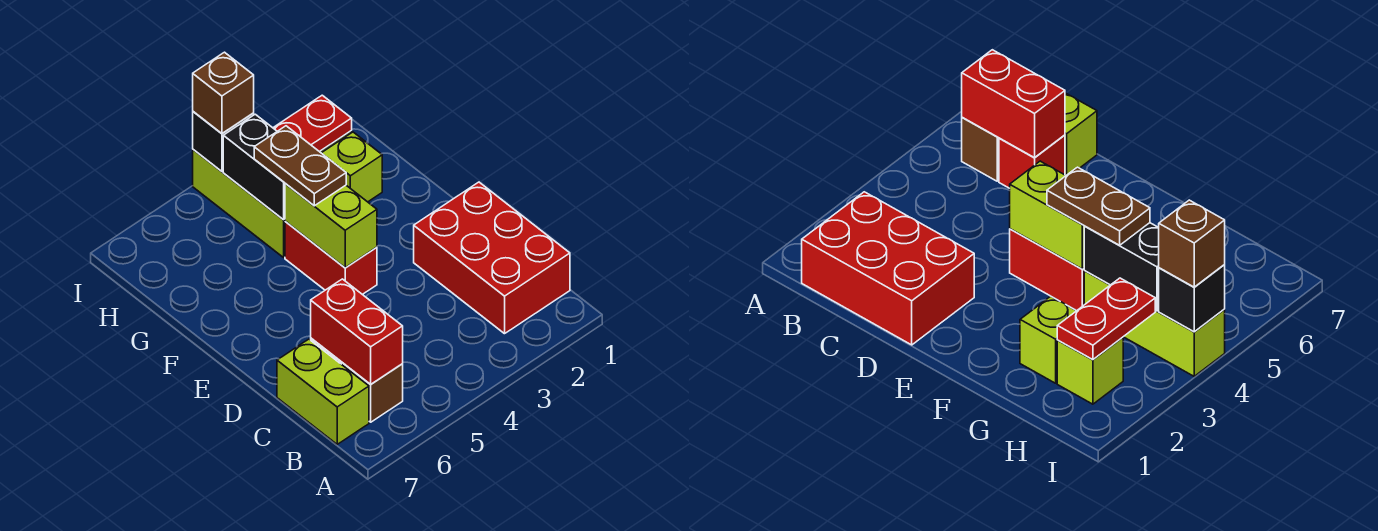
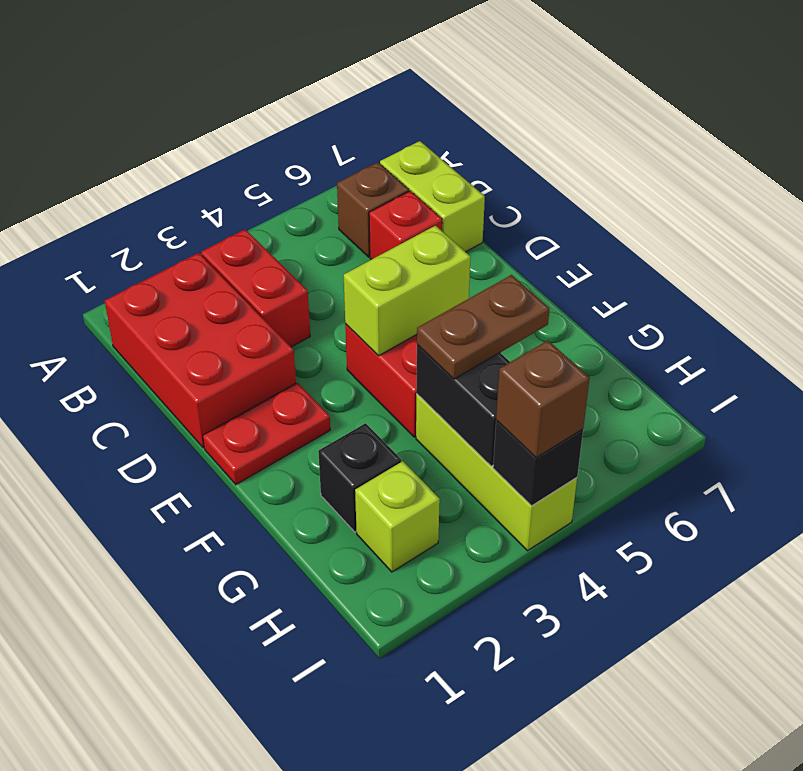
red 1x2 brick [311,279,403,384] -> red 1x2 brick moved to [201,229,310,347]
lime 1x2 brick [285,184,377,268] -> lime 1x2 brick turned to [344,226,470,356]
brown 1x2 plate [254,126,346,206] -> brown 1x2 plate turned to [417,275,550,379]
lime 1x1 brick [322,132,382,202] -> black 1x1 brick [318,423,401,532]
red 1x2 plate [273,95,352,152] -> red 1x2 plate moved to [203,383,330,484]

